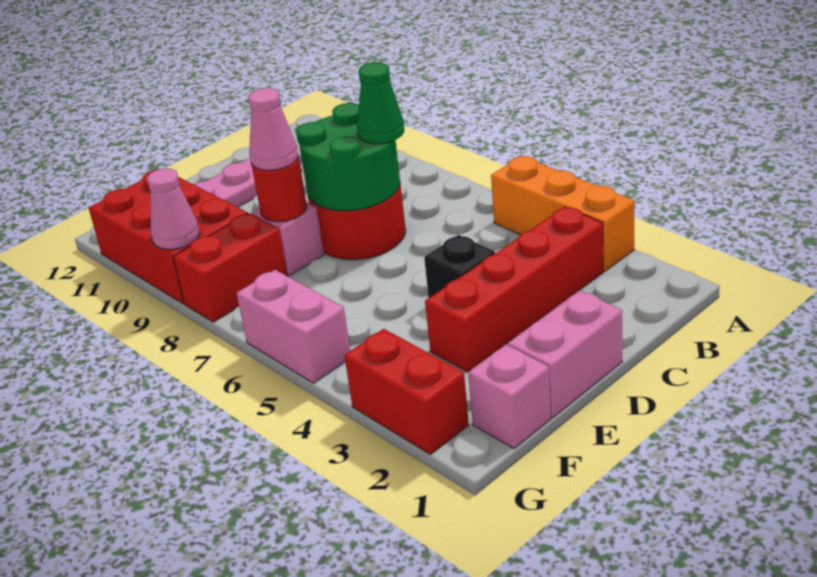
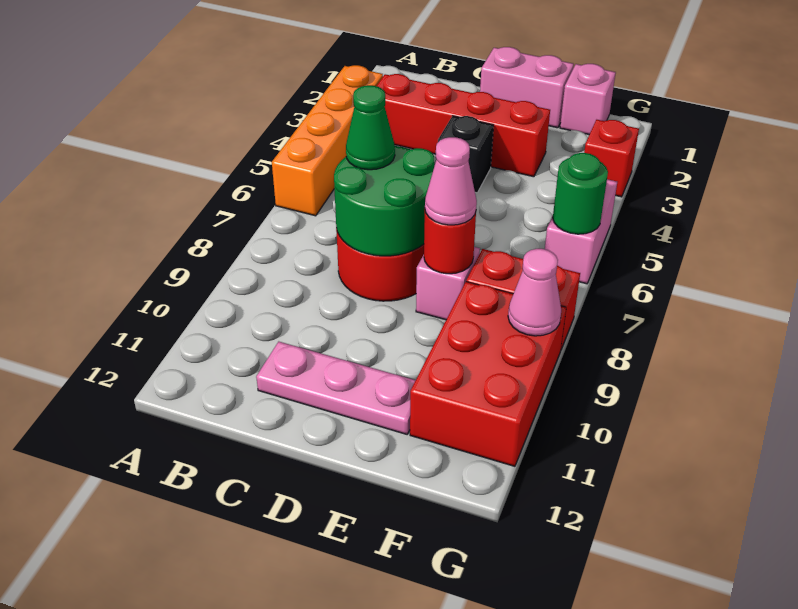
orange 1x3 brick [491,156,635,271] -> orange 1x4 brick [272,65,383,216]
red 1x2 brick [344,329,469,454] -> red 1x1 brick [584,120,639,197]
none -> green 1x1 round brick [553,153,608,234]

